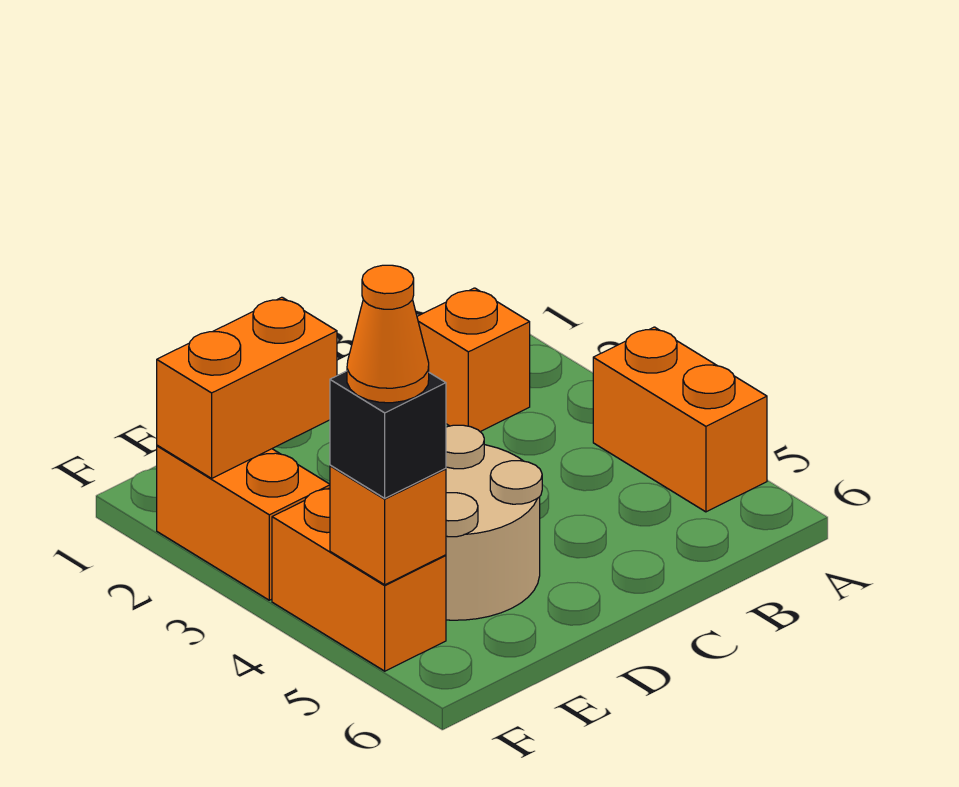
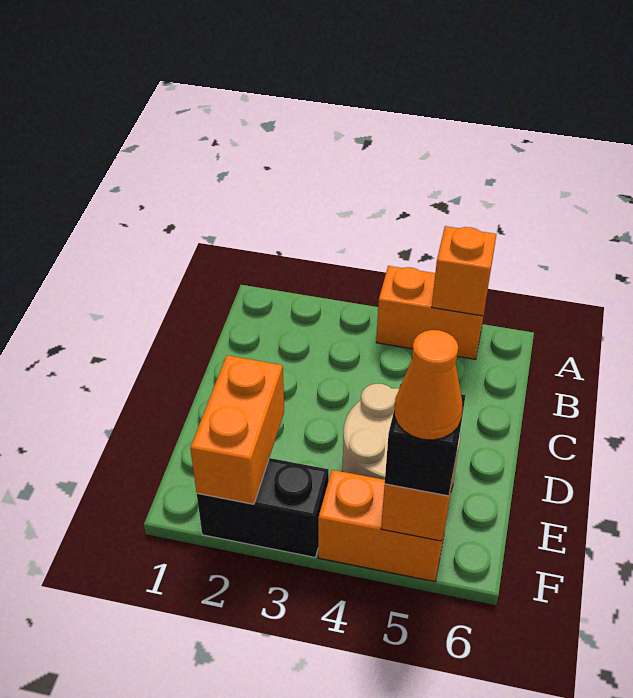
orange 1x1 brick [417,288,530,432] -> orange 1x1 brick moved to [432,226,496,316]
orange 1x2 brick [157,445,330,600] -> black 1x2 brick [197,458,329,557]

